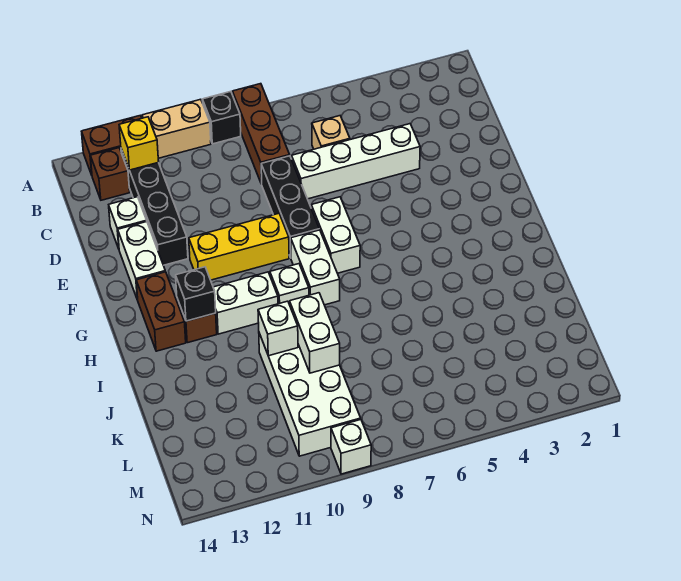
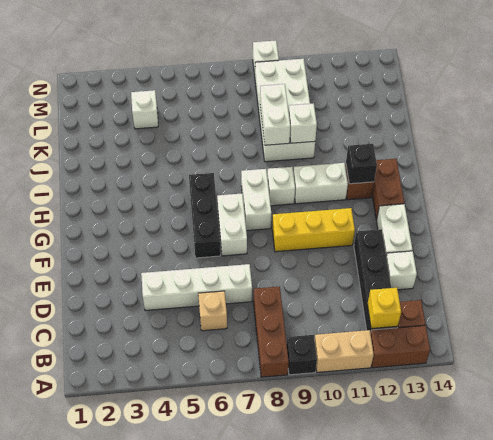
black 1x3 brick [261,156,319,258] -> black 1x3 brick moved to [189,173,221,258]
none -> white 1x1 brick [131,90,158,129]

